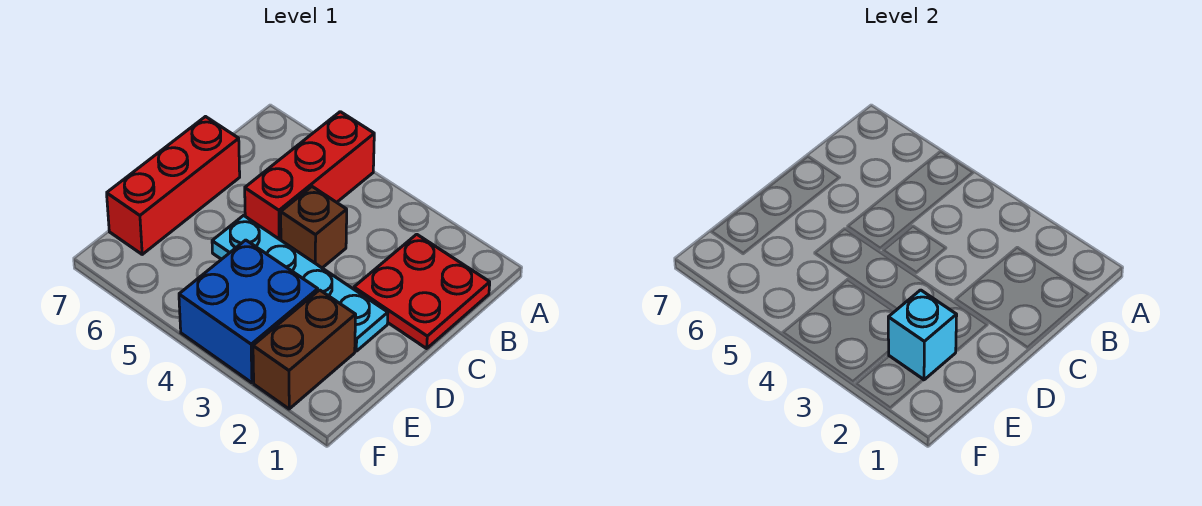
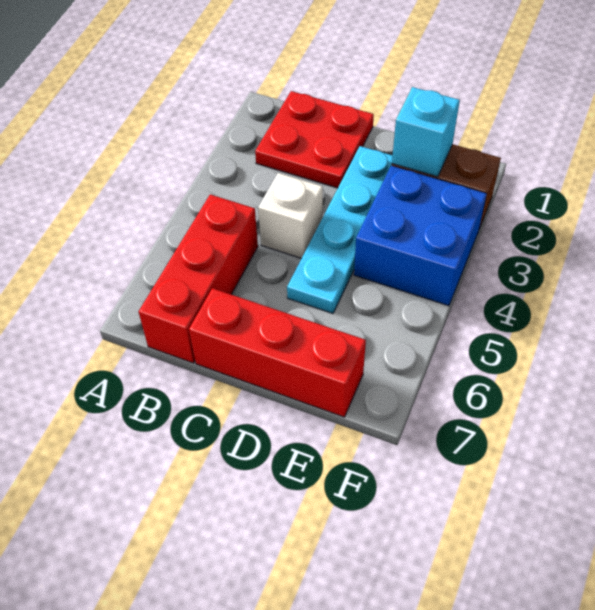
red 1x3 brick [245,112,374,240] -> red 1x3 brick turned to [139,195,258,363]
brown 1x1 brick [281,187,347,268] -> white 1x1 brick [258,173,323,258]

